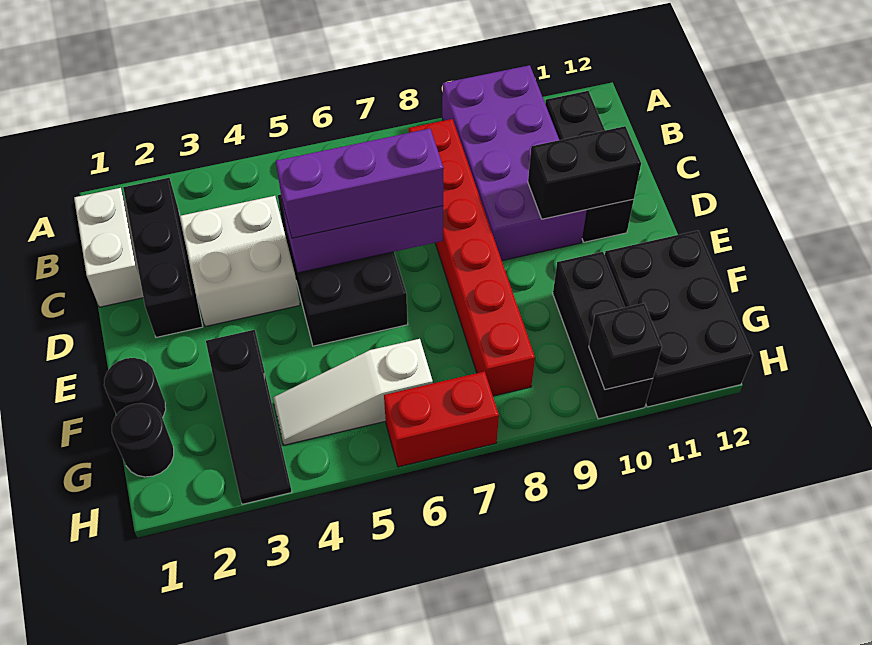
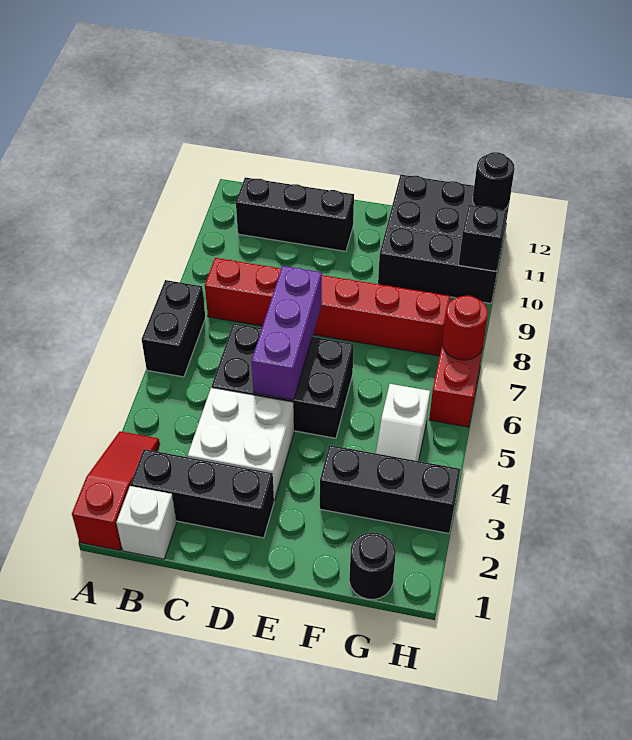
none -> red 1x3 slope [72,431,160,551]
purple 2x4 brick [442,65,587,260] -> none
white 1x2 brick [74,188,143,307] -> white 1x1 brick [116,486,177,559]
purple 1x3 brick [276,129,444,238] -> none
black 1x2 brick [528,126,641,219] -> black 1x2 brick moved to [142,280,205,377]
black 1x1 round brick [104,358,166,418] -> black 1x1 round brick moved to [473,152,515,210]
black 1x3 slope [206,330,292,504] -> black 1x3 brick [320,445,460,533]
white 1x3 slope [273,339,433,445] -> white 1x2 slope [376,384,430,461]
none -> red 1x1 round brick [443,296,488,360]

